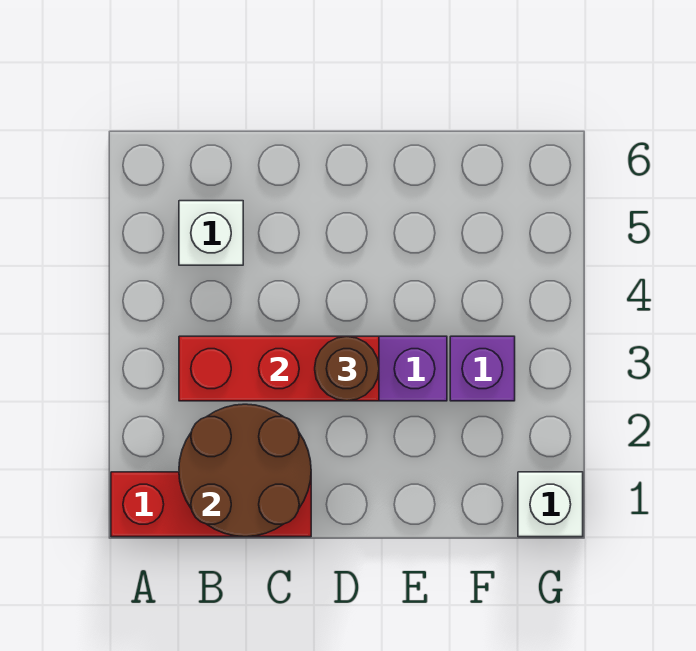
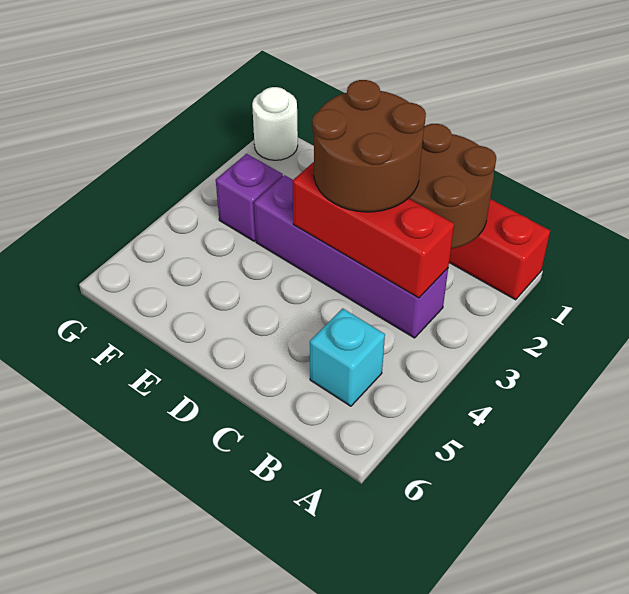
white 1x1 brick [179,201,243,265] -> cyan 1x1 brick [310,308,385,406]
brown 1x1 round brick [315,336,379,401] -> brown 2x2 round brick [312,80,426,212]
white 1x1 brick [518,472,583,537] -> white 1x1 round brick [252,87,298,160]

